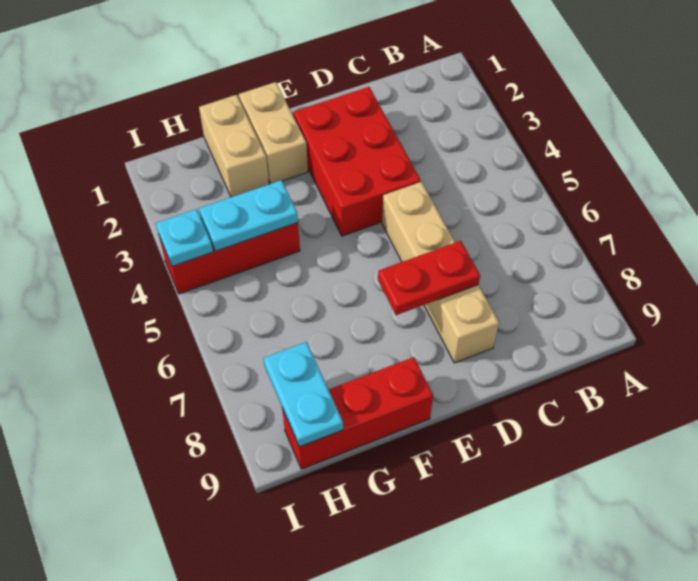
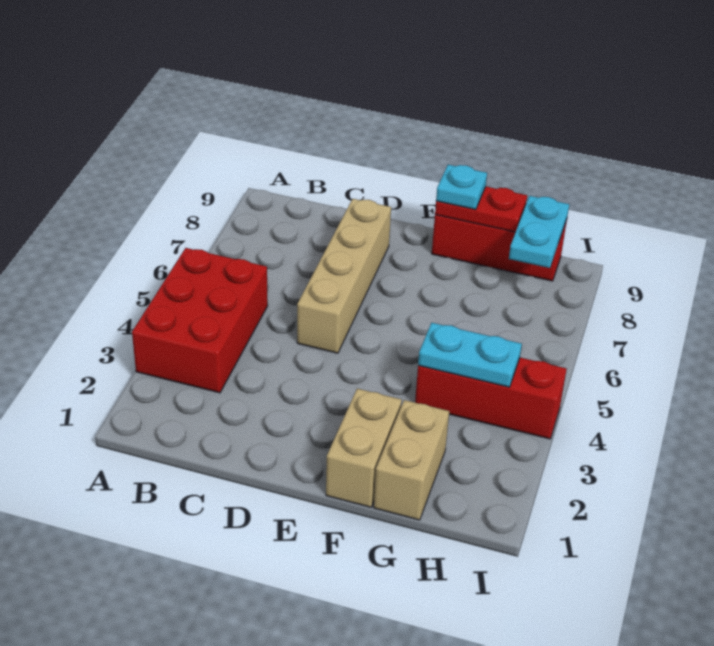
red 2x3 brick [293,87,421,236] -> red 2x3 brick moved to [132,248,268,393]
red 1x2 plate [378,241,480,315] -> red 1x2 plate moved to [435,187,527,232]
cyan 1x1 plate [156,209,213,266] -> cyan 1x1 plate moved to [436,165,487,210]

